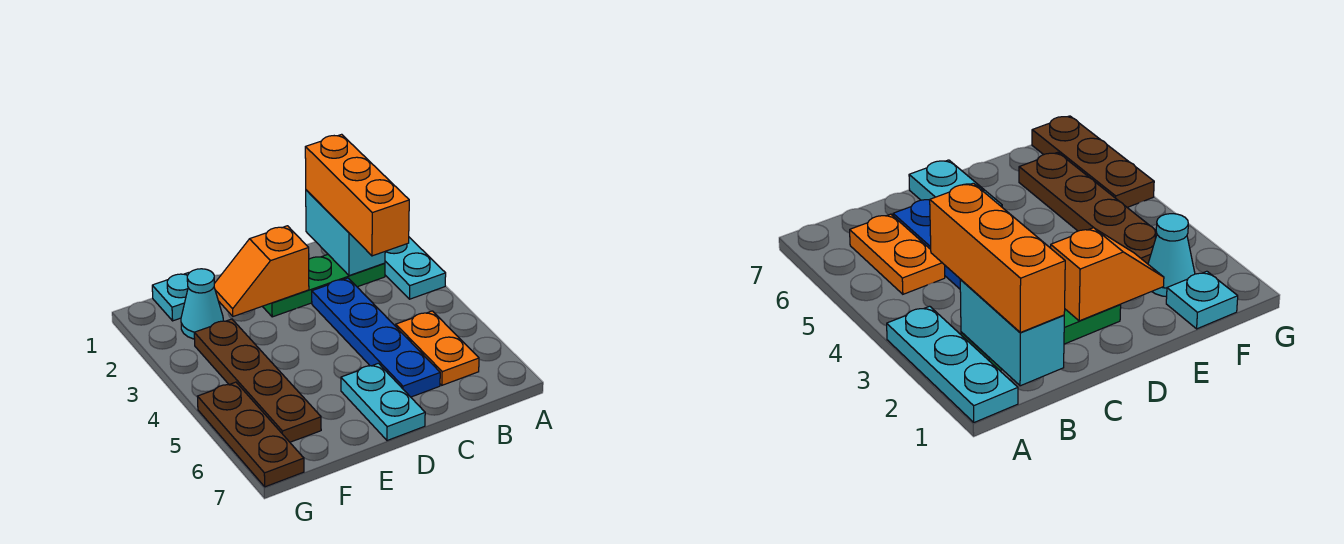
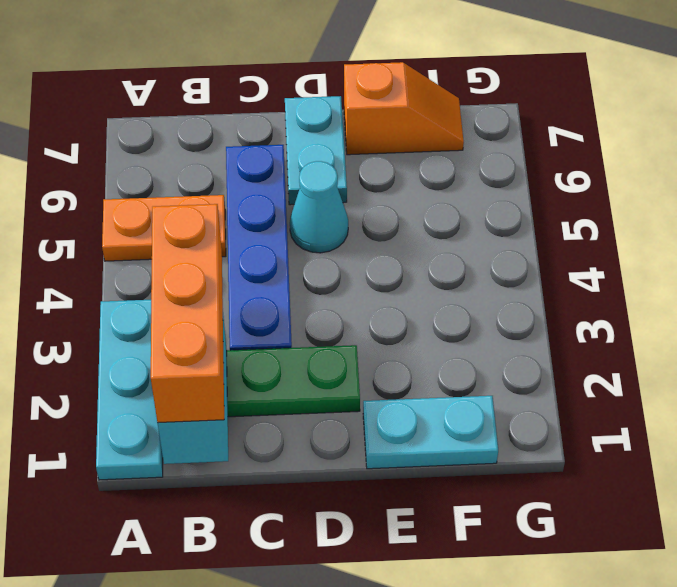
orange 1x2 plate [396,311,479,385] -> orange 1x2 plate turned to [102,195,226,261]
orange 1x2 slope [214,226,309,316] -> orange 1x2 slope moved to [344,62,464,155]
cyan 1x1 plate [152,272,190,321] -> cyan 1x2 plate [363,396,498,469]
cyan 1x1 cone [181,269,223,339] -> cyan 1x1 cone moved to [290,161,348,253]
brown 1x4 plate [194,319,321,442] -> none
brown 1x3 plate [197,382,304,487] -> none

